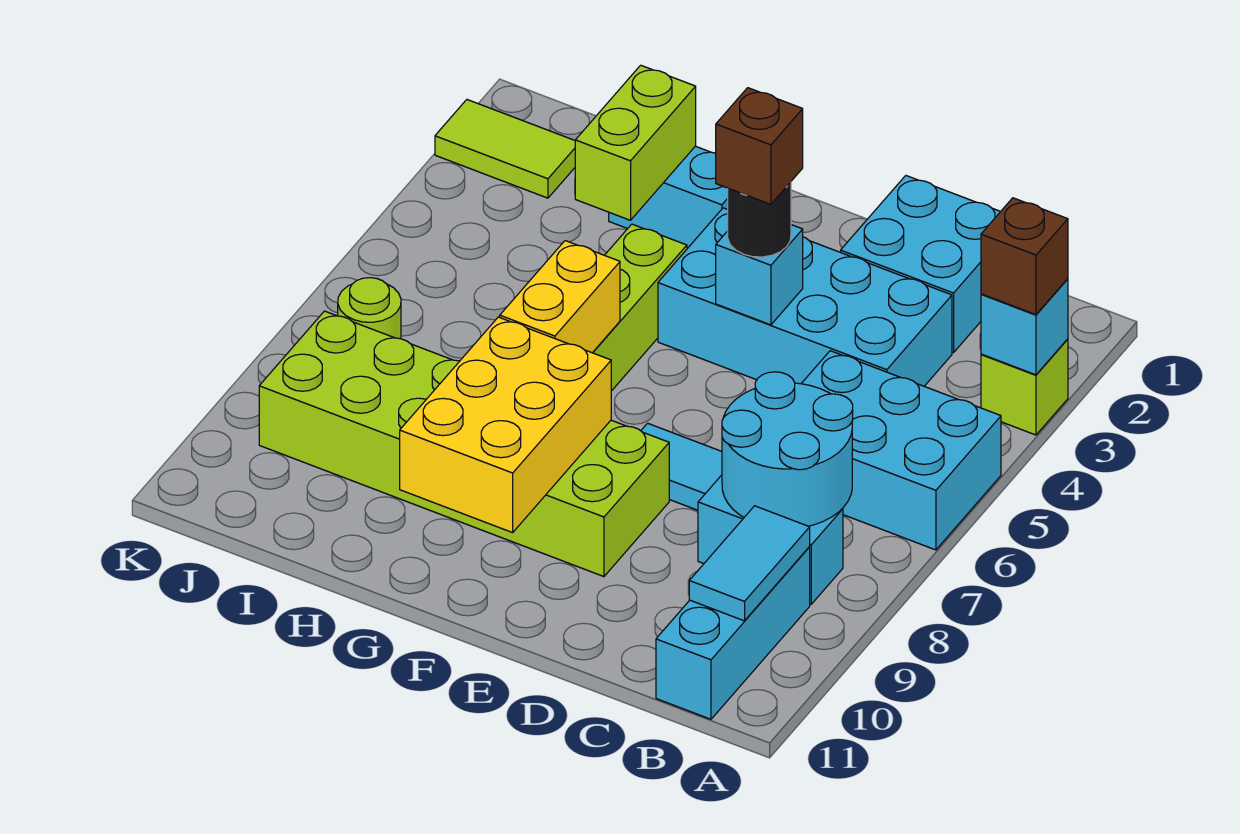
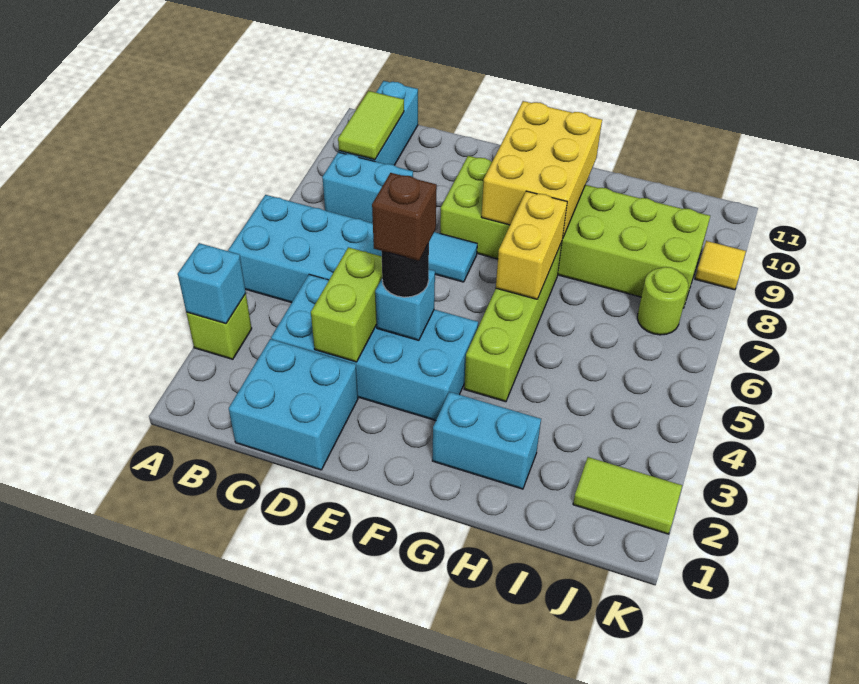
brown 1x1 brick [981,198,1068,315] -> none
cyan 2x2 round brick [722,372,853,526] -> none
cyan 1x2 tile [689,506,810,621] -> lime 1x2 tile [338,91,404,160]
lime 1x2 brick [575,65,696,220] -> lime 1x2 brick moved to [311,247,382,362]
none -> yellow 1x1 tile [695,241,746,290]

